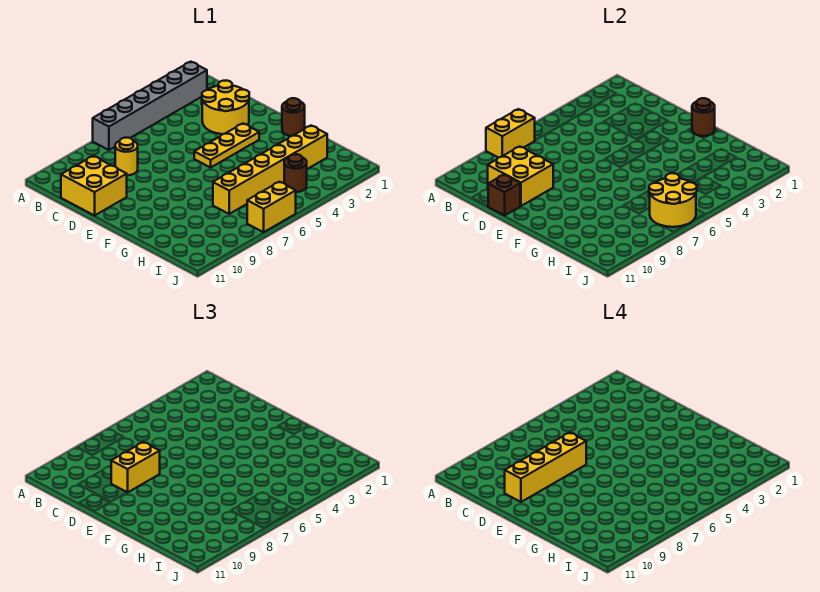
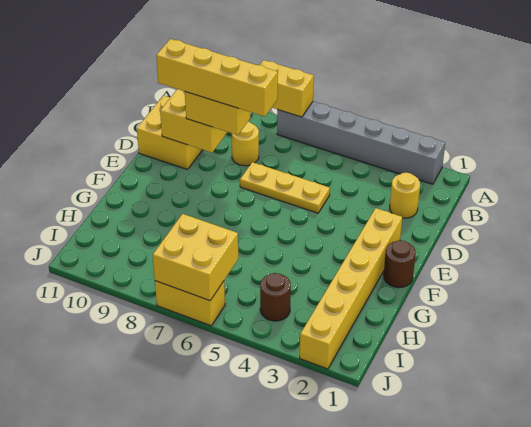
yellow 2x2 round brick [202,81,249,134] -> yellow 1x1 round brick [390,173,420,218]
brown 1x1 brick [488,175,520,216] -> none
yellow 1x3 plate [194,124,259,168] -> yellow 1x3 plate moved to [240,162,330,213]
brown 1x1 round brick [692,98,715,136] -> none
yellow 1x6 brick [213,126,327,214] -> yellow 1x6 brick turned to [300,208,402,369]
yellow 2x2 round brick [649,173,697,227] -> yellow 2x2 brick [153,214,238,301]

